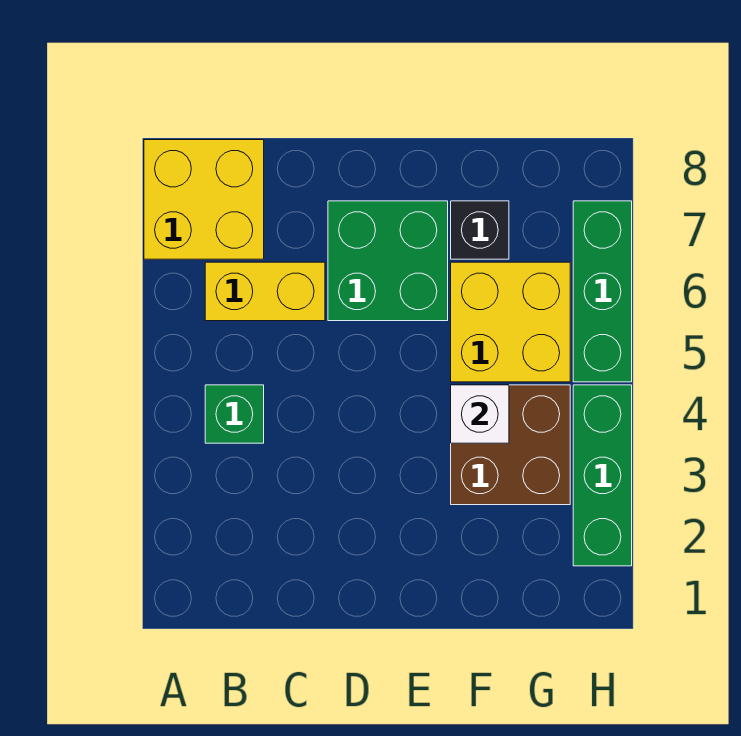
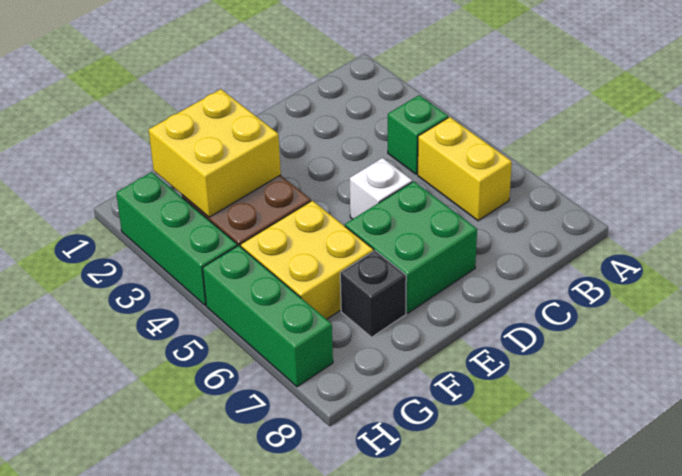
yellow 2x2 brick [144,140,264,259] -> yellow 2x2 brick moved to [149,89,281,217]
yellow 1x2 brick [205,262,325,321] -> yellow 1x2 brick turned to [418,117,512,221]
white 1x1 brick [451,385,509,443] -> white 1x1 brick moved to [350,158,412,219]

